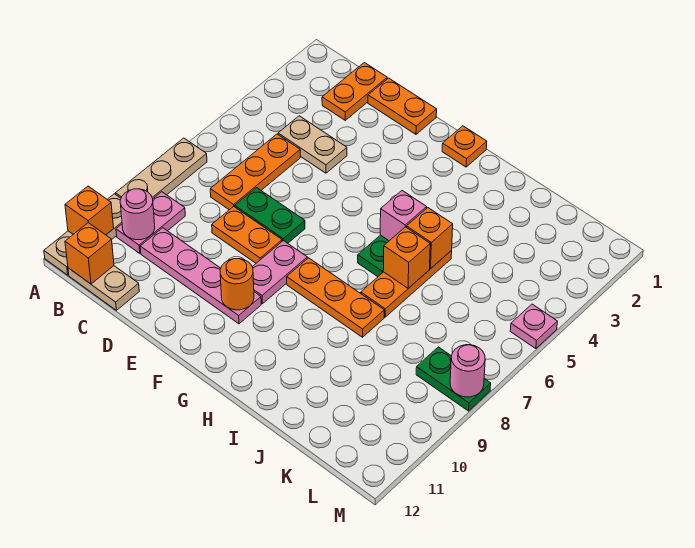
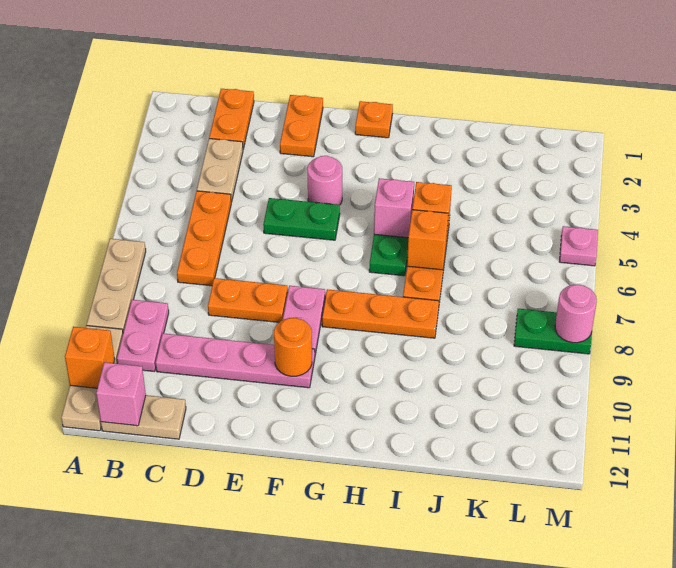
pink 1x1 round brick [120,189,155,240] -> pink 1x1 round brick moved to [307,156,342,205]
orange 1x1 brick [65,223,114,284] -> pink 1x1 brick [96,362,146,426]
tan 1x2 plate [278,116,347,173] -> tan 1x2 plate turned to [197,139,243,202]
orange 1x2 plate [368,78,437,134] -> orange 1x2 plate turned to [280,95,323,157]
green 1x2 plate [235,188,305,243] -> green 1x2 plate moved to [263,198,340,240]

